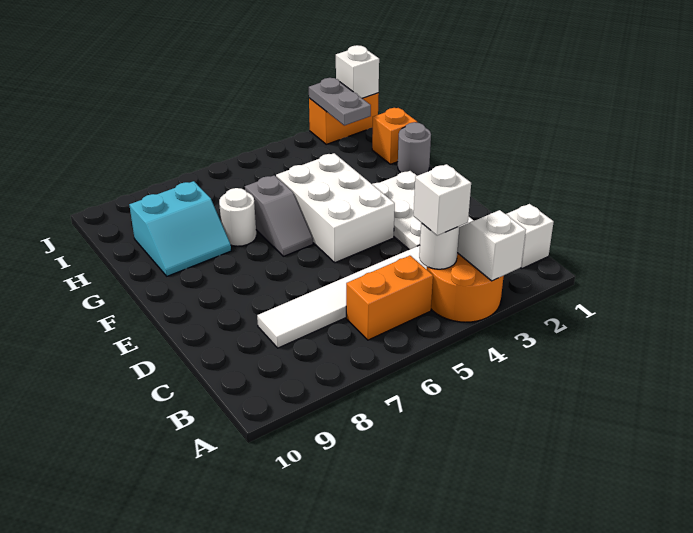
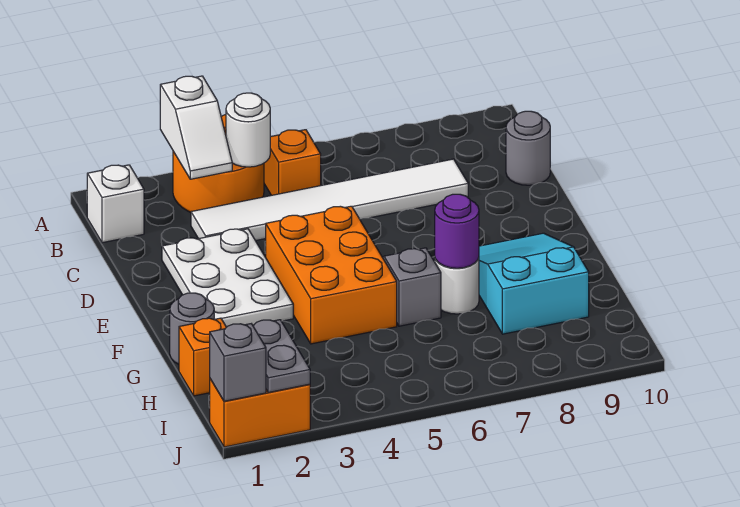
white 1x1 brick [414,164,471,236] -> none
orange 1x2 brick [346,256,433,340] -> orange 1x1 brick [264,130,321,195]
none -> grey 1x1 round brick [506,111,550,185]
white 2x3 brick [276,153,395,263] -> orange 2x3 brick [266,206,397,344]
none -> purple 1x1 round brick [435,194,479,268]
cyan 2x2 slope [129,181,231,276] -> cyan 2x3 slope [479,233,589,334]
white 1x1 brick [336,45,379,98] -> grey 1x1 brick [210,324,266,401]

